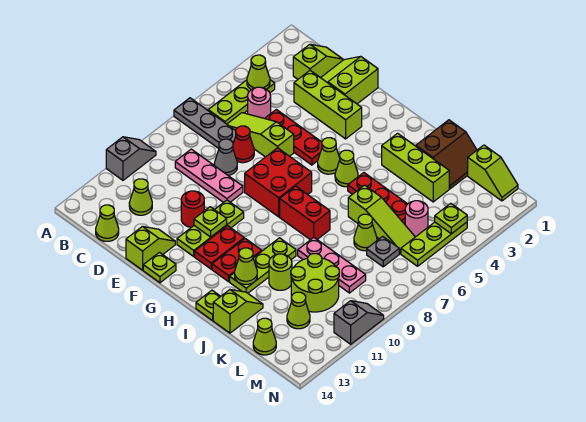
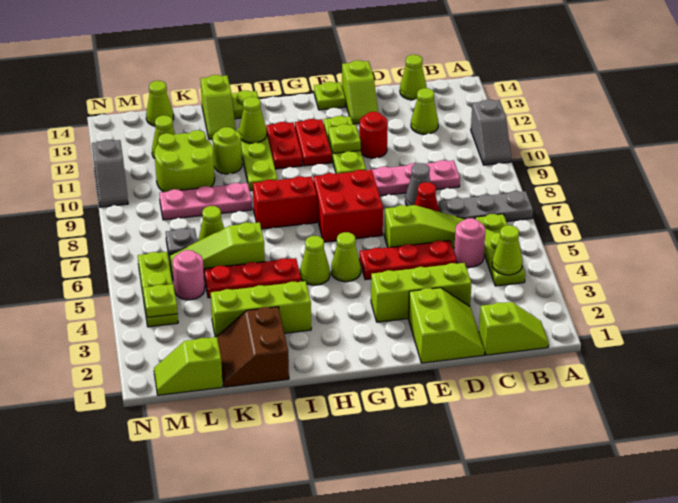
lime 1x2 slope [293,44,343,79] -> lime 1x2 slope turned to [479,302,549,355]

